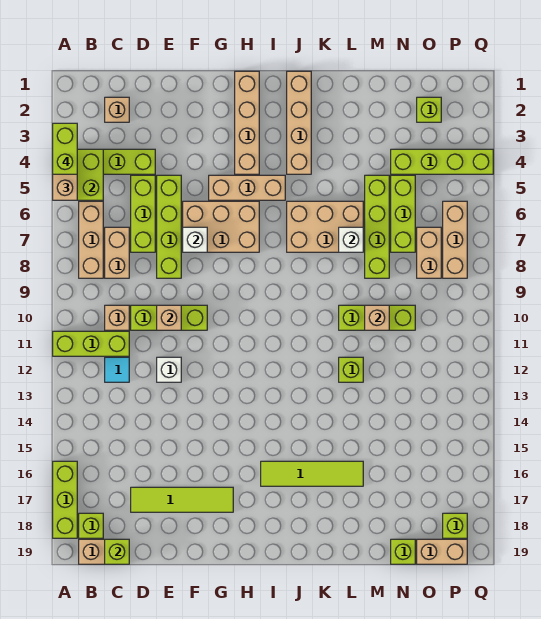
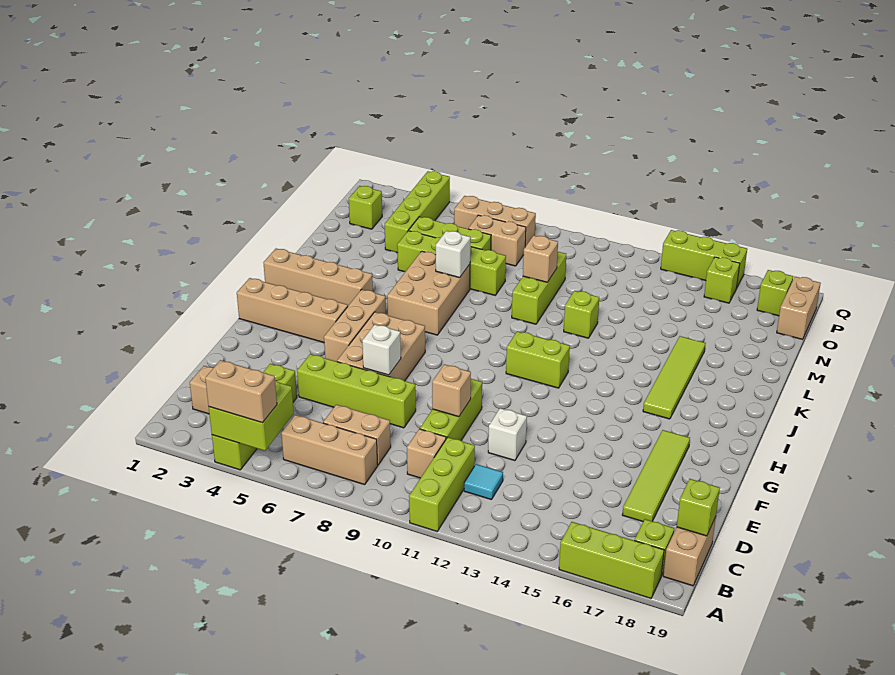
lime 1x2 brick [53,123,77,174] -> lime 1x2 brick moved to [506,331,570,388]
lime 1x3 brick [131,175,155,252] -> lime 1x3 brick moved to [661,230,747,287]
lime 1x1 brick [391,539,415,564] -> lime 1x1 brick moved to [704,257,740,303]

